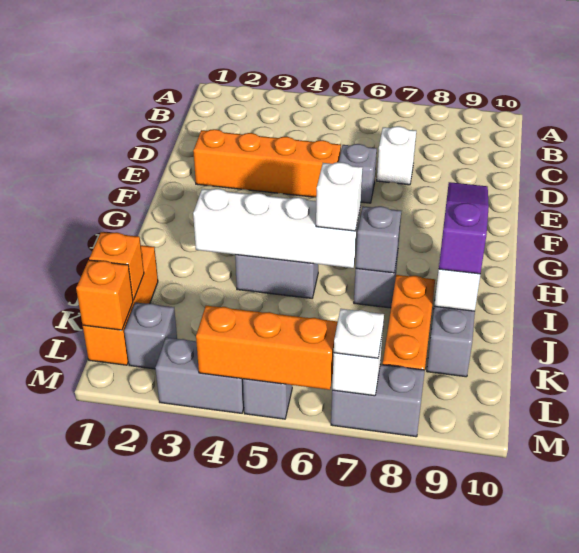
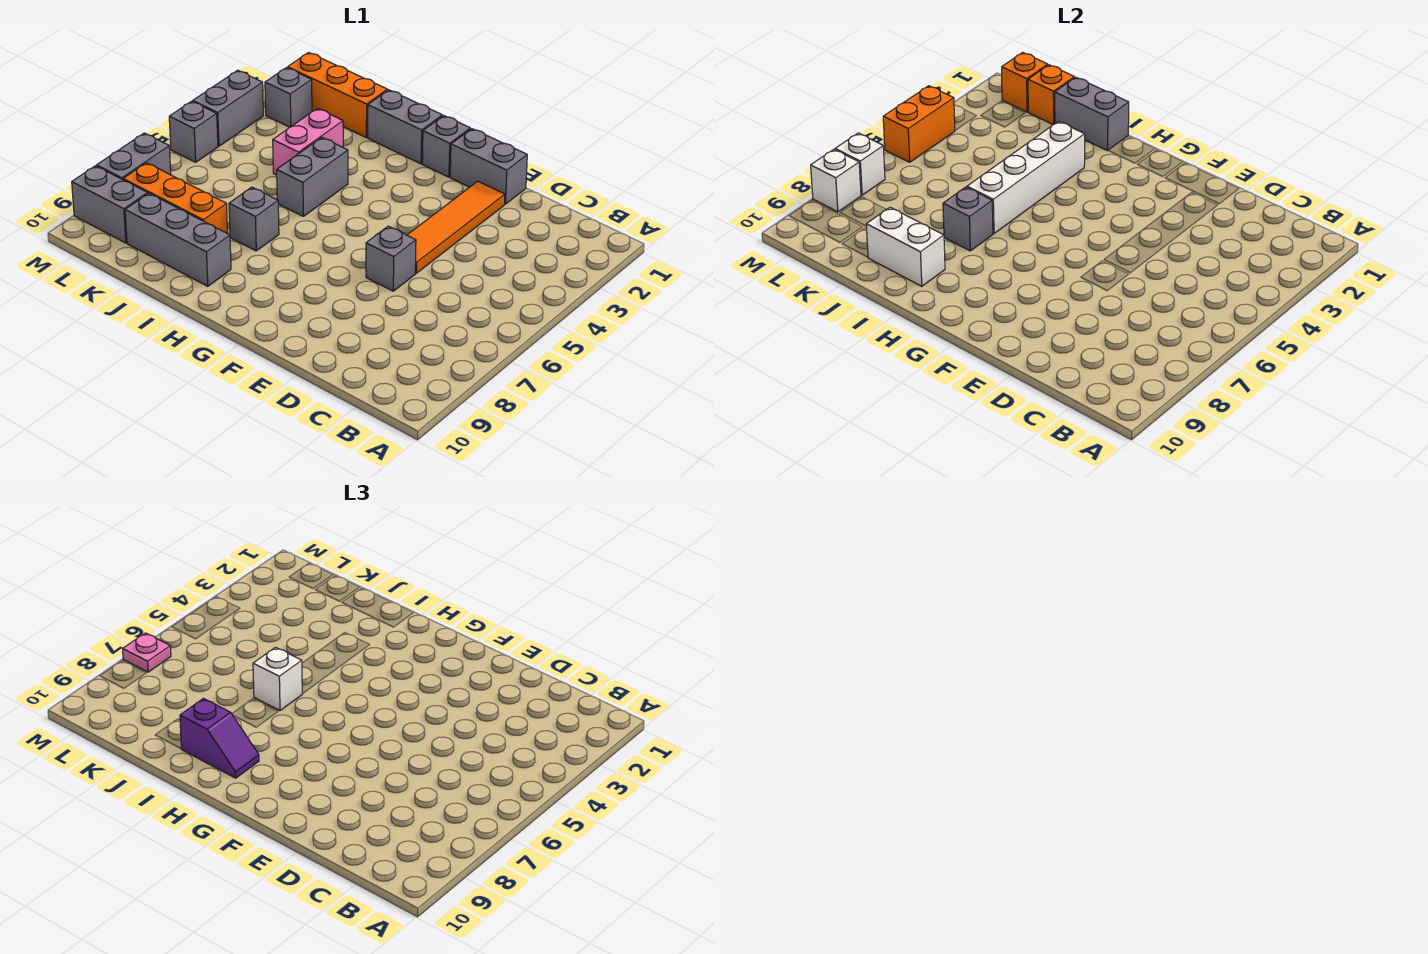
white 1x1 brick [377,126,416,185] -> white 1x1 brick moved to [811,149,861,212]
none -> grey 1x2 brick [450,129,527,204]
orange 1x4 brick [193,129,341,197] -> orange 1x4 tile [407,181,505,273]
none -> grey 1x1 brick [422,116,470,177]
none -> grey 1x2 brick [368,90,442,164]
purple 1x3 slope [439,182,489,274] -> purple 1x2 slope [180,699,259,778]
none -> grey 1x2 brick [1055,77,1129,151]
none -> pink 1x2 brick [273,108,343,175]
none -> grey 1x2 brick [72,166,148,243]
orange 1x3 brick [196,306,338,390] -> orange 1x2 brick [883,86,955,162]
white 1x1 plate [334,309,384,358] -> pink 1x1 plate [123,633,171,672]

